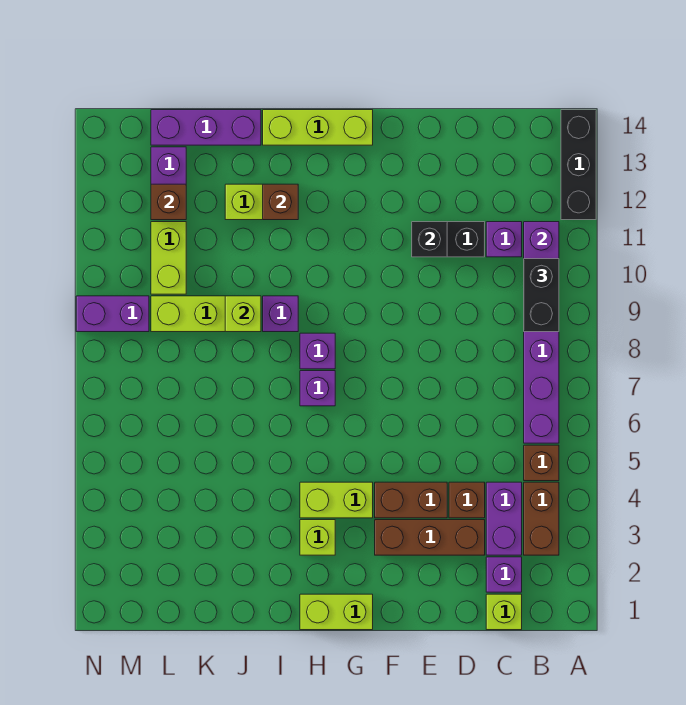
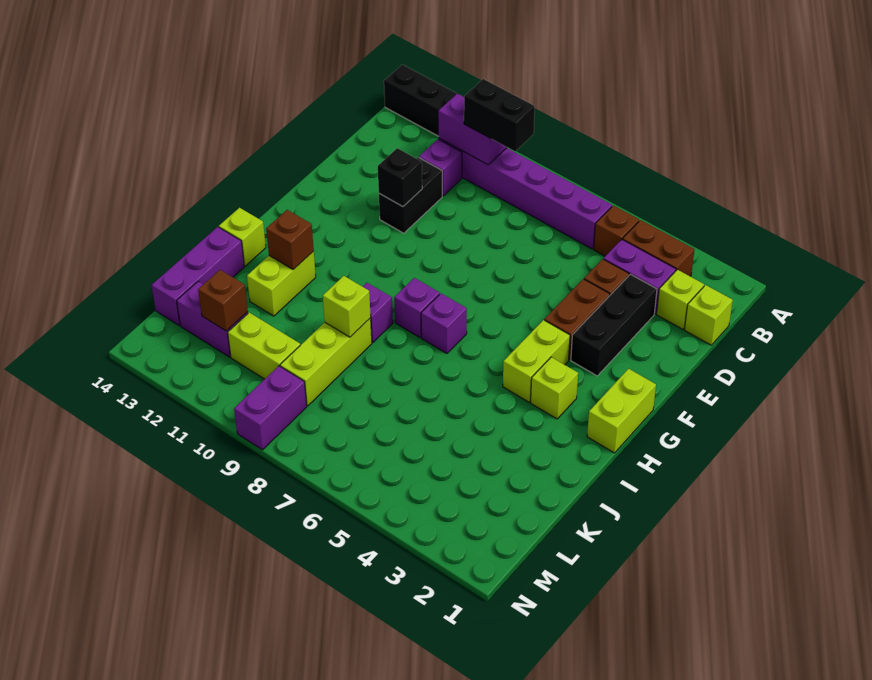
purple 1x1 brick [486,557,522,592] -> lime 1x1 brick [657,270,704,329]
brown 1x3 brick [375,520,485,555] -> black 1x3 brick [571,274,657,376]
lime 1x3 brick [263,110,373,145] -> lime 1x1 brick [219,208,266,266]

